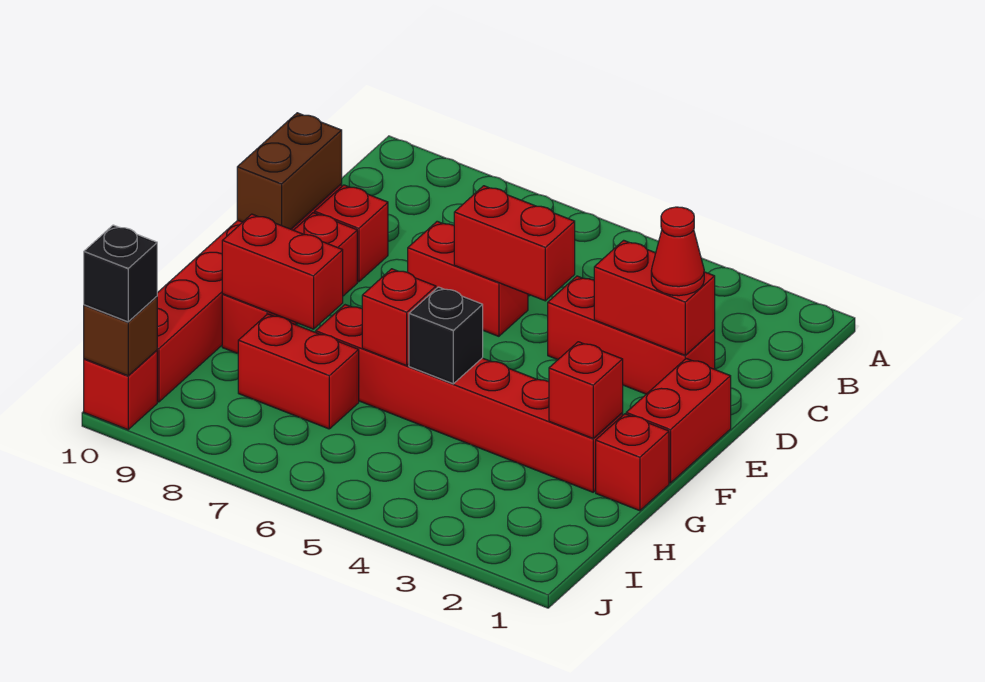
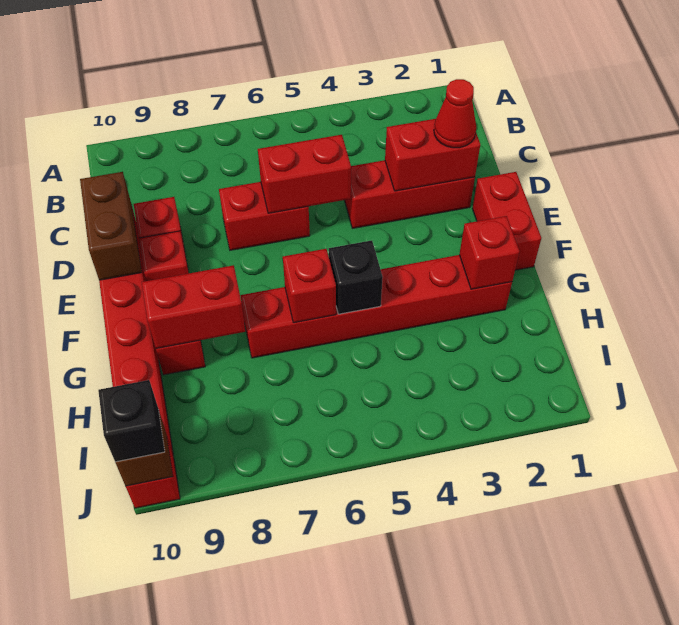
red 1x1 brick [596,414,669,511] -> none
red 1x2 brick [238,314,359,429] -> none

